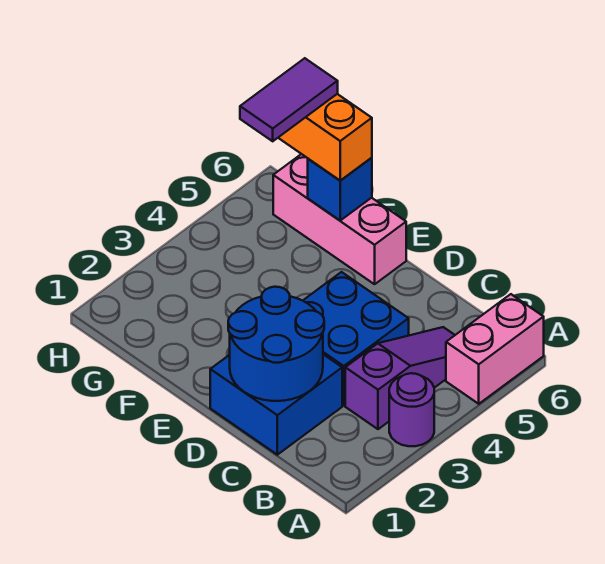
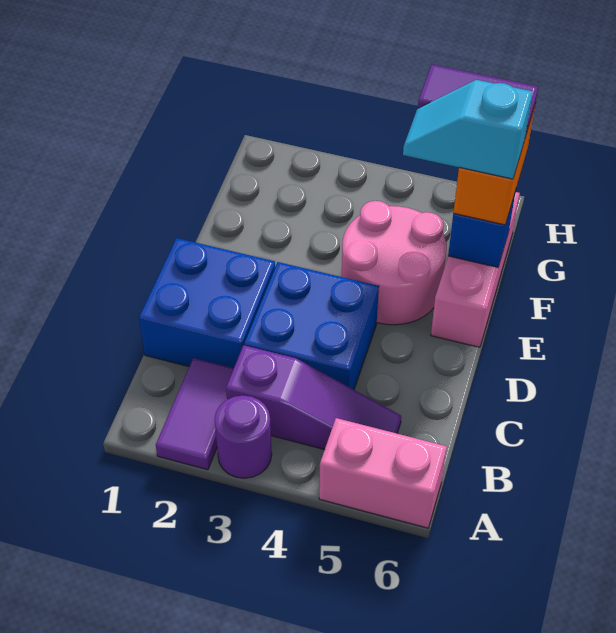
none -> purple 1x2 tile [156,358,234,470]
blue 2x2 round brick [228,287,324,401] -> none
none -> pink 2x2 round brick [342,201,447,325]
none -> cyan 1x2 slope [403,80,533,179]

